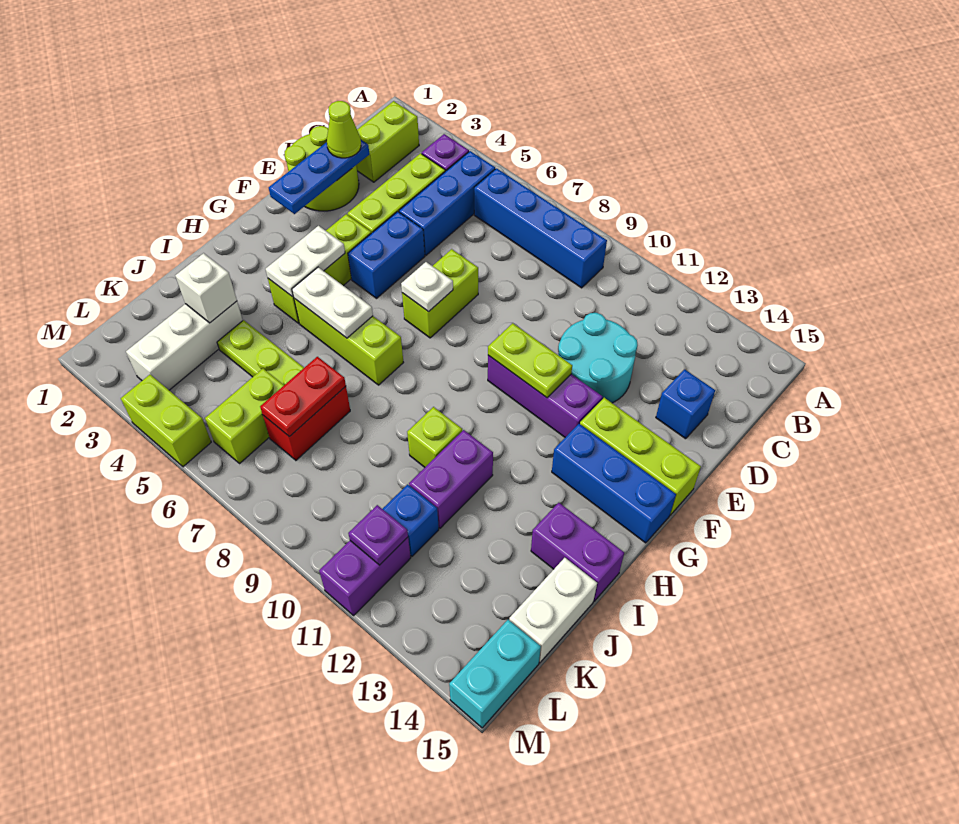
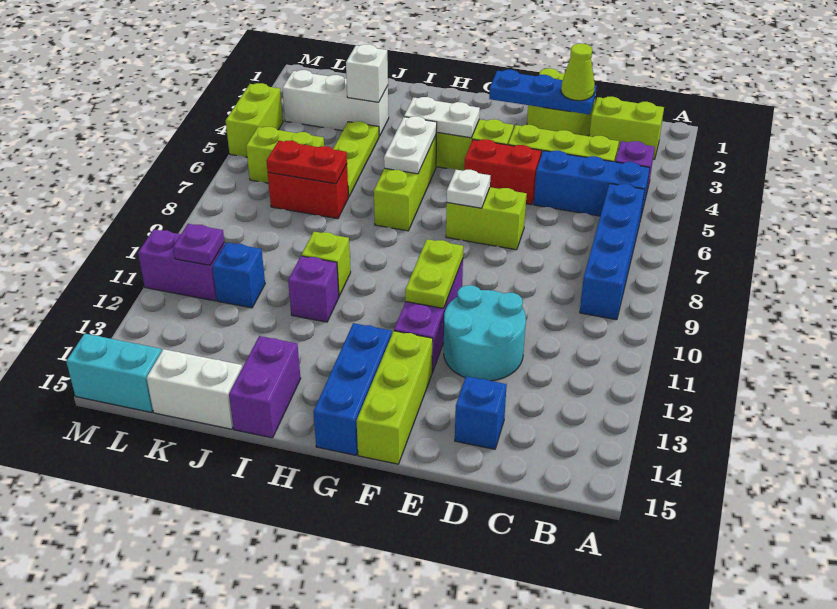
blue 1x2 brick [348,212,425,298] -> red 1x2 brick [464,139,541,205]
purple 1x2 brick [409,430,493,528] -> purple 1x1 brick [288,256,339,322]

